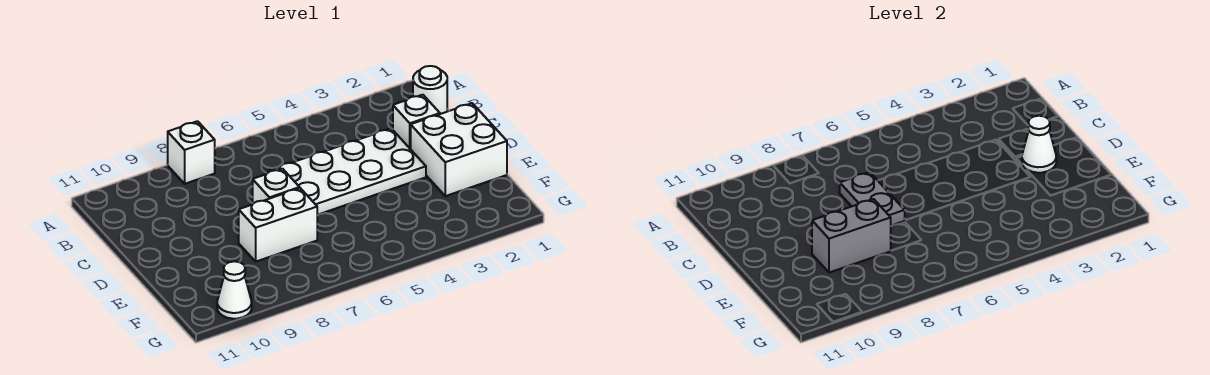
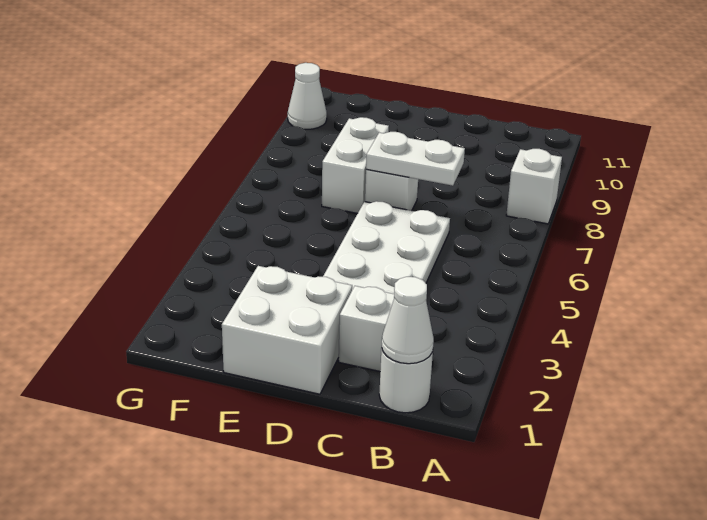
grey 1x2 plate [840,172,905,226] -> white 1x2 plate [366,132,465,186]
white 1x1 cone [1022,116,1056,173] -> white 1x1 cone moved to [382,277,434,364]
grey 1x2 brick [812,199,891,273] -> none

